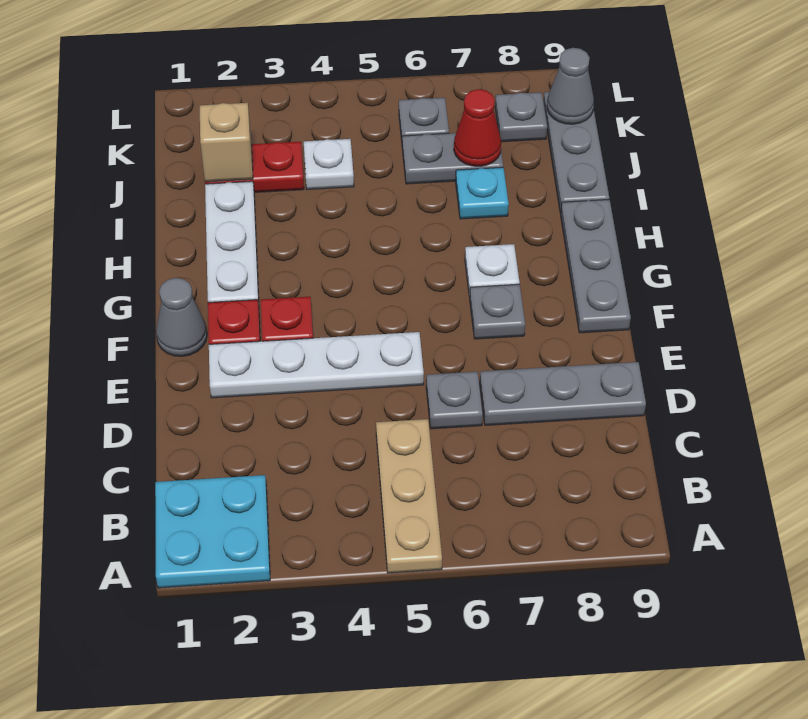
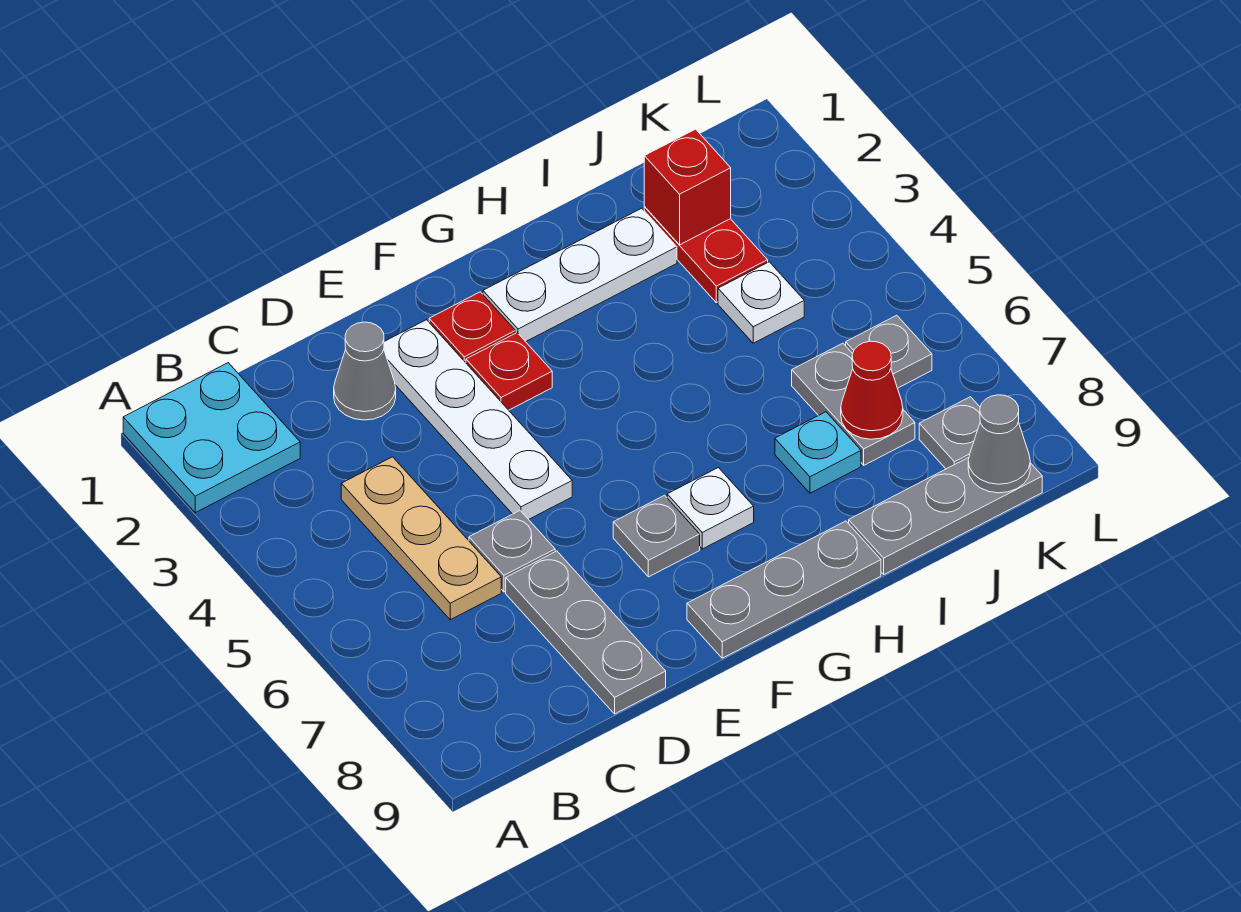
tan 1x3 plate [376,419,442,573] -> tan 1x3 plate turned to [341,457,501,620]
grey 1x1 cone [156,278,207,356] -> grey 1x1 cone moved to [334,322,396,420]
tan 1x1 brick [200,103,253,182] -> red 1x1 brick [644,129,731,245]

